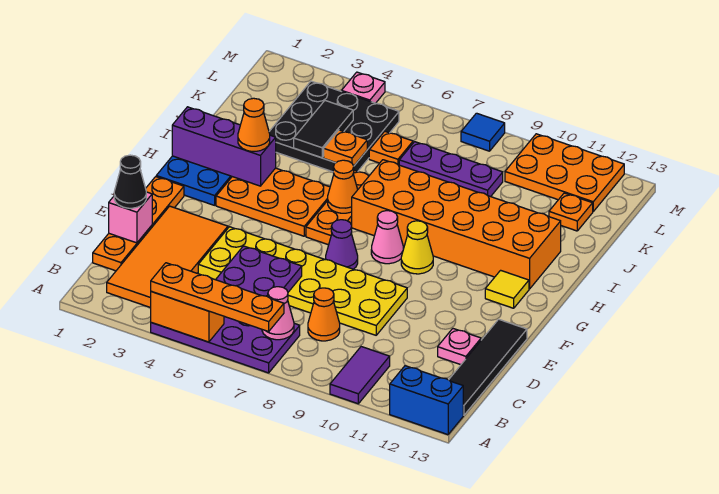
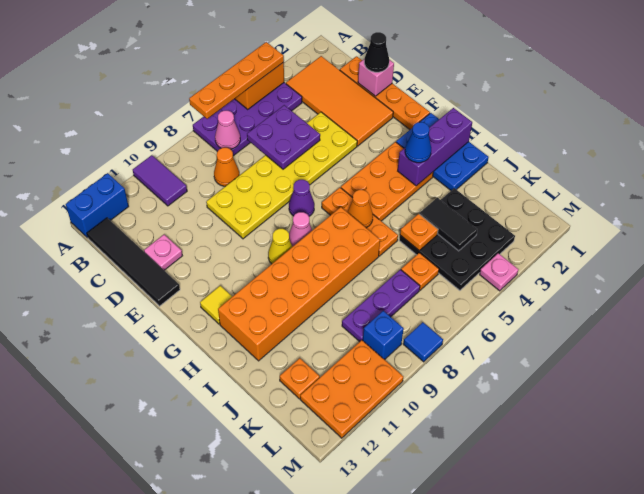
orange 1x1 cone [238,98,270,151] -> blue 1x1 cone [405,122,431,163]
none -> blue 1x1 brick [363,311,404,360]

